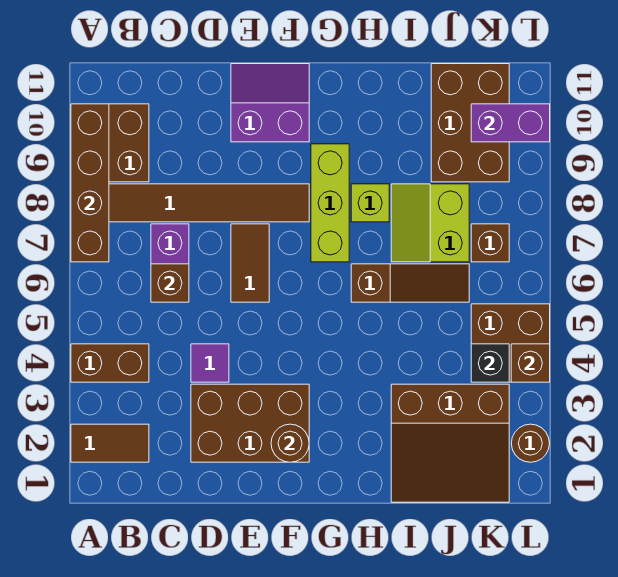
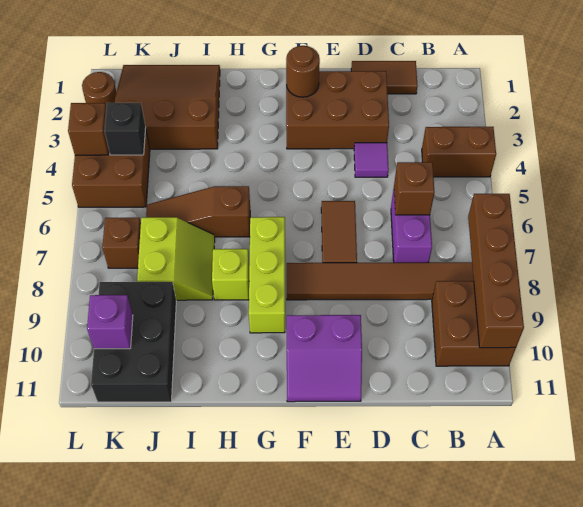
brown 1x2 tile [71,424,149,462] -> brown 1x2 tile moved to [351,61,417,94]
brown 2x3 brick [431,64,509,182] -> black 2x3 brick [91,282,176,402]
purple 1x2 brick [471,104,550,142] -> purple 1x1 brick [87,295,133,349]

